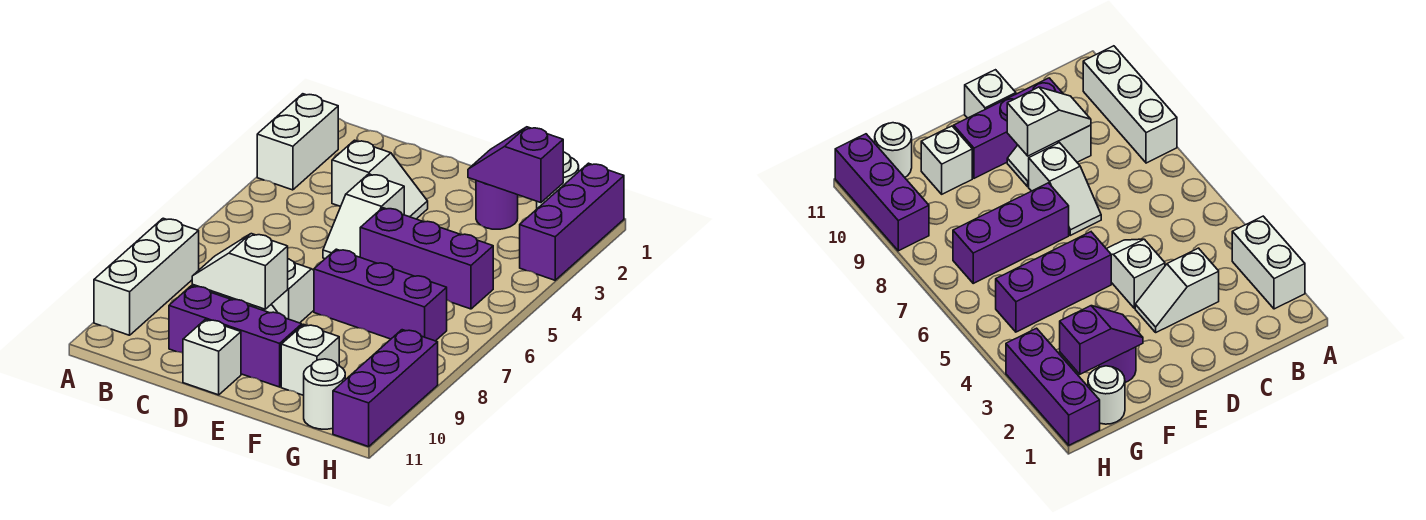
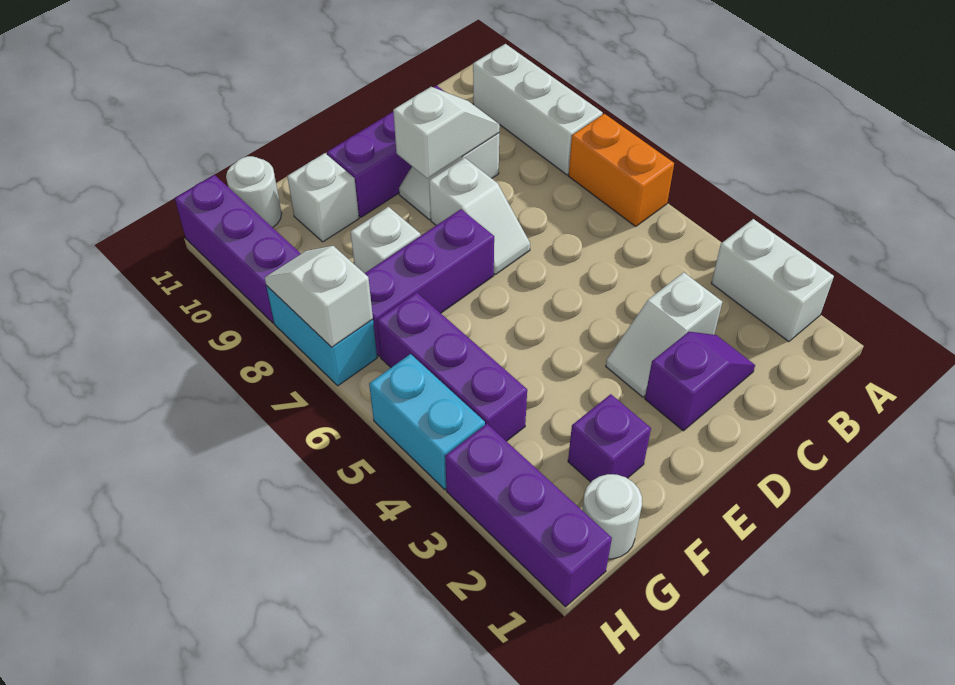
none -> orange 1x2 brick [569,114,674,226]
white 1x2 slope [323,174,404,259] -> white 1x2 slope moved to [265,246,373,347]
white 1x1 brick [183,319,241,395] -> white 1x1 brick moved to [350,207,421,273]
purple 1x3 brick [360,208,493,309] -> purple 1x3 brick turned to [377,292,527,441]
purple 1x1 round brick [476,180,518,229] -> purple 1x1 brick [568,394,651,482]
purple 1x2 slope [468,127,563,203] -> purple 1x2 slope moved to [645,332,755,431]
none -> cyan 1x2 brick [369,354,485,489]
none -> cyan 1x2 brick [266,286,377,386]

